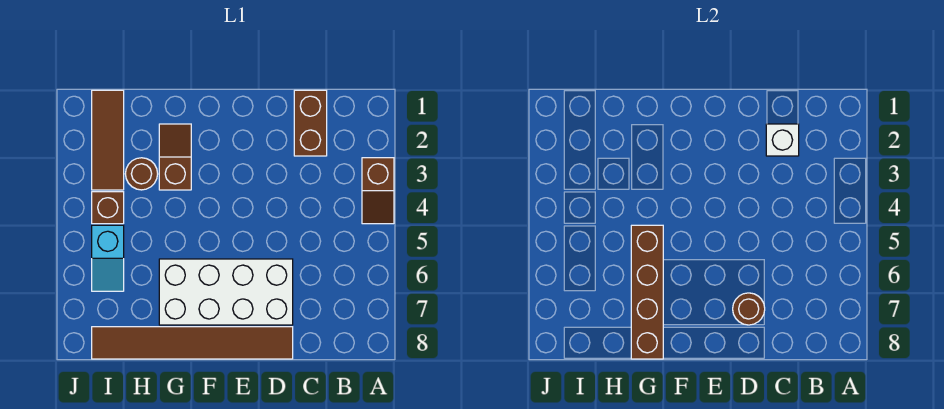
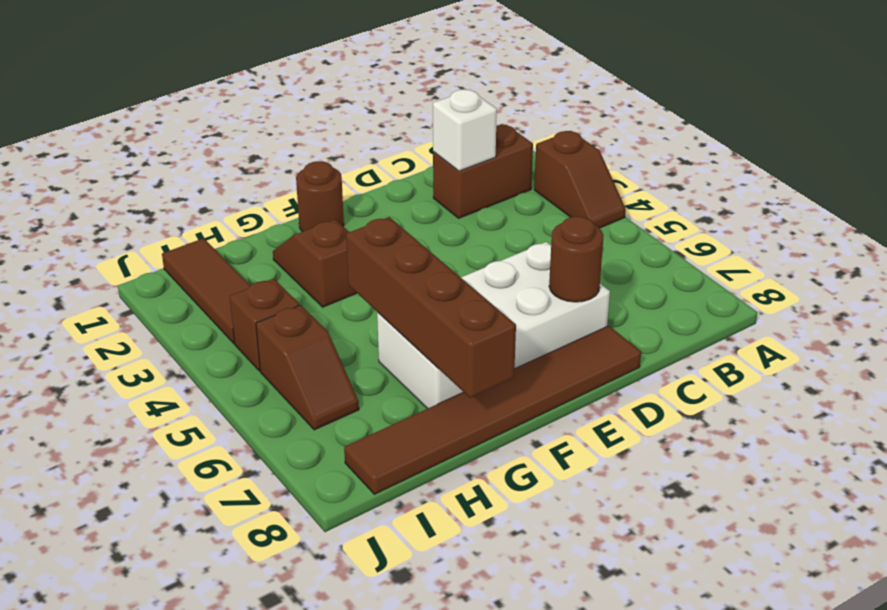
brown 1x2 brick [294,90,327,156] -> brown 1x2 brick turned to [433,125,533,218]
brown 1x1 round brick [125,158,158,190] -> brown 1x1 round brick moved to [296,161,344,232]
cyan 1x2 slope [92,225,124,291] -> brown 1x2 slope [256,305,359,430]

